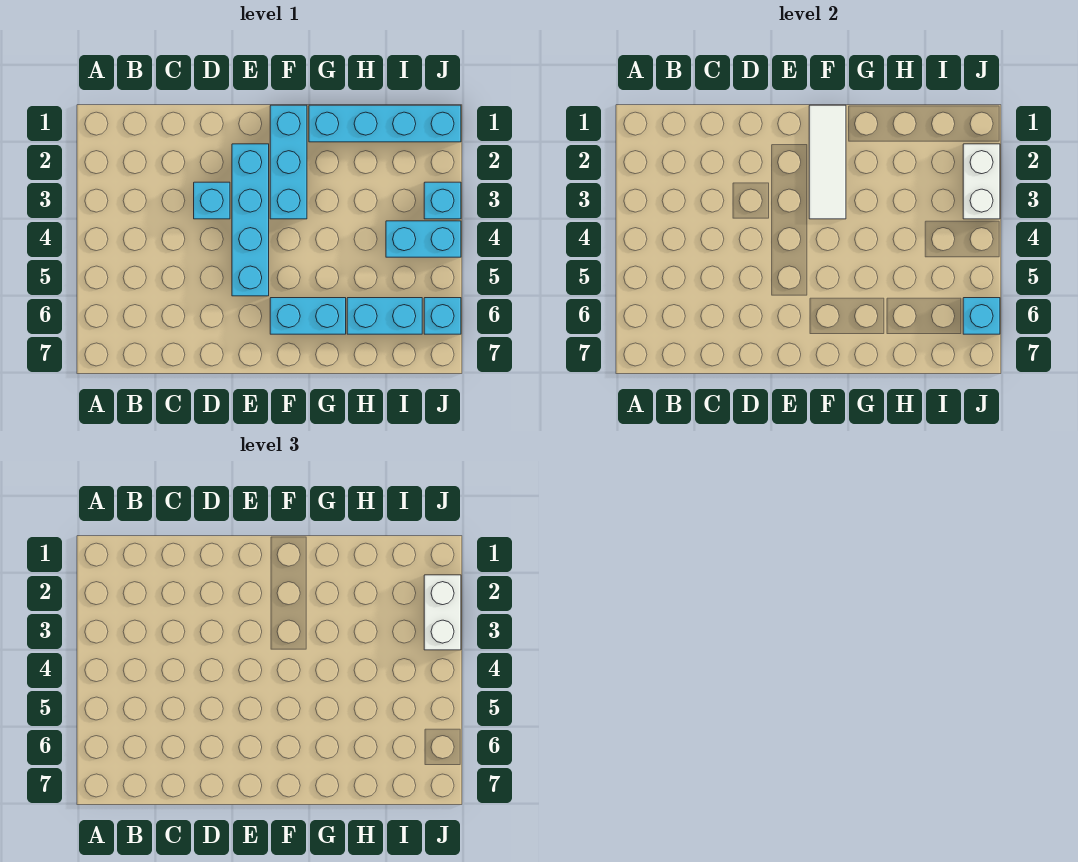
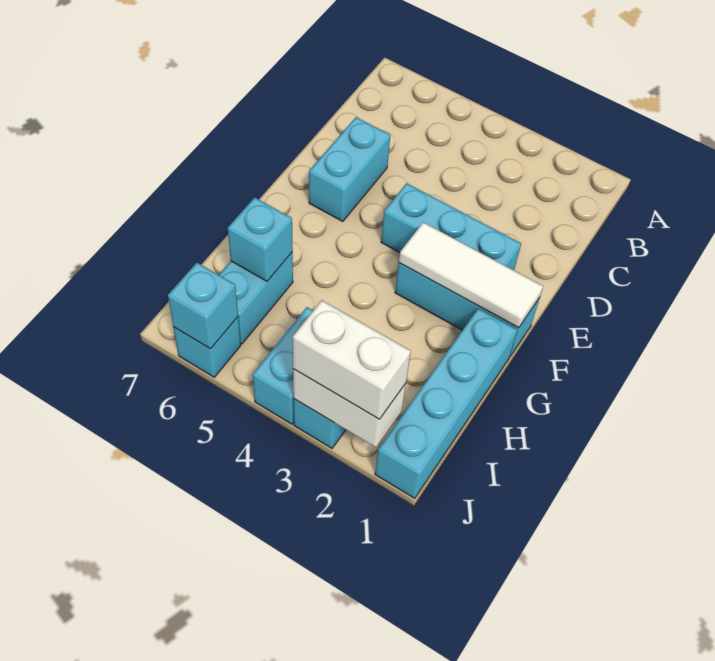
cyan 1x1 brick [194,182,230,219] -> cyan 1x1 brick moved to [228,198,293,281]
cyan 1x4 brick [232,144,269,296] -> cyan 1x3 brick [381,183,521,270]
cyan 1x2 brick [270,298,346,334] -> cyan 1x2 brick moved to [309,117,390,222]

